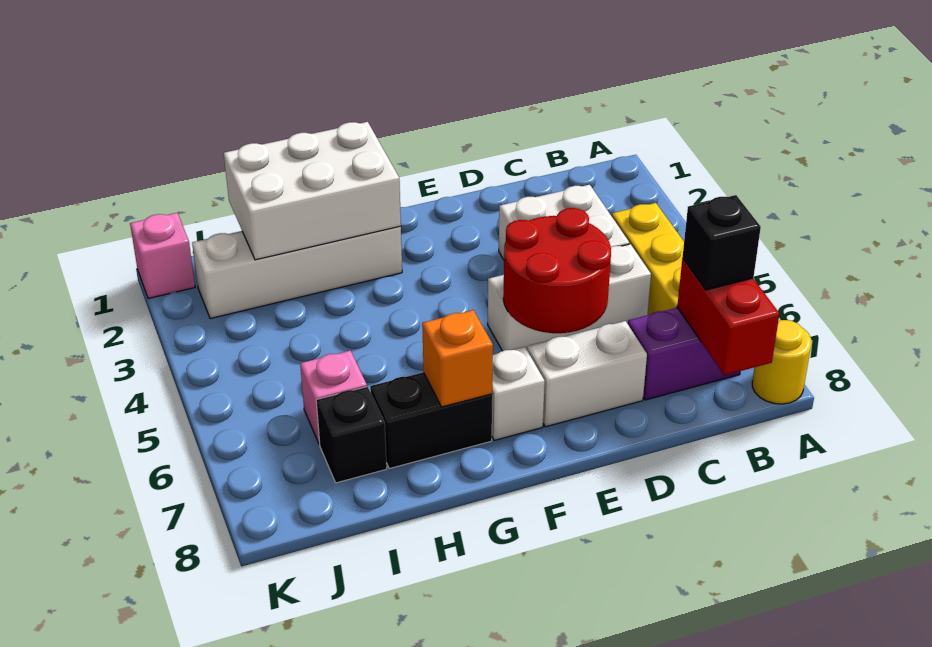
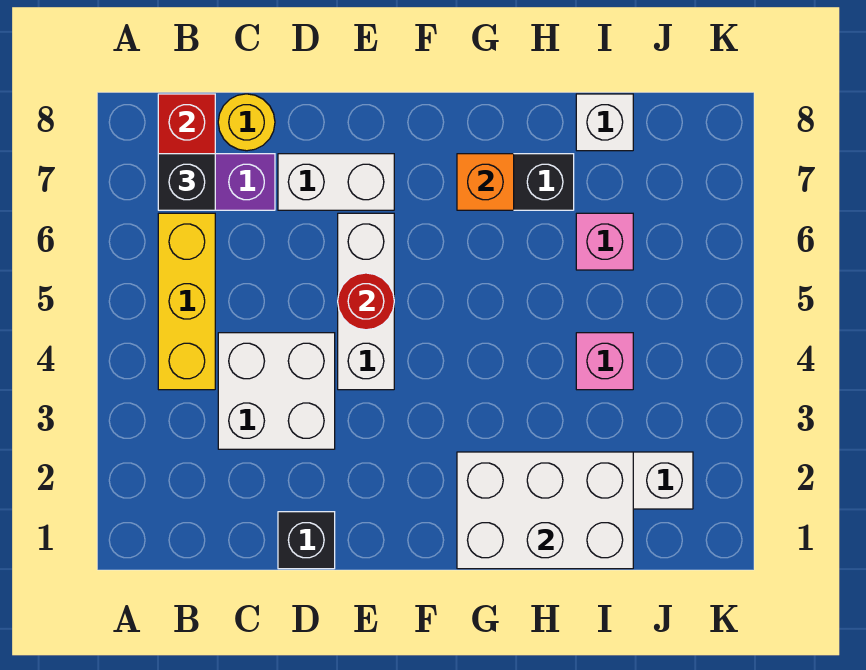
yellow 1x1 round brick [752,320,811,404] -> yellow 1x1 round brick moved to [218,94,275,151]
white 1x3 brick [488,244,651,351] -> white 1x3 brick turned to [338,213,394,390]
red 2x2 round brick [503,208,611,333] -> red 1x1 round brick [338,273,394,330]
white 1x1 brick [492,347,545,440] -> white 1x1 brick moved to [576,94,633,151]
black 1x1 brick [316,387,387,483] -> black 1x1 brick moved to [278,512,335,569]
pink 1x1 brick [130,213,195,299] -> pink 1x1 brick moved to [576,333,633,390]

